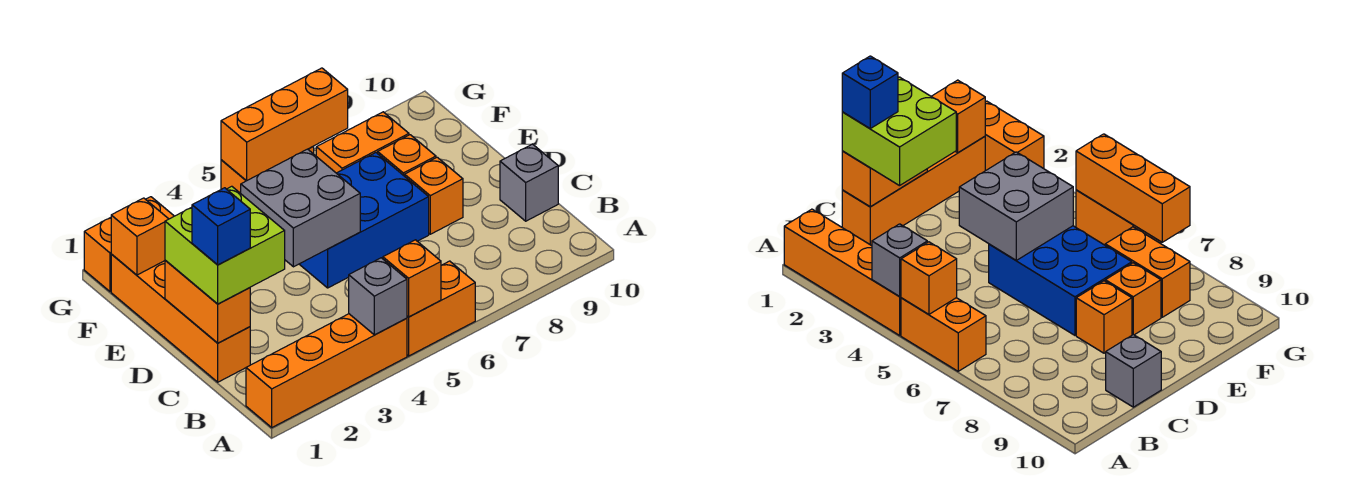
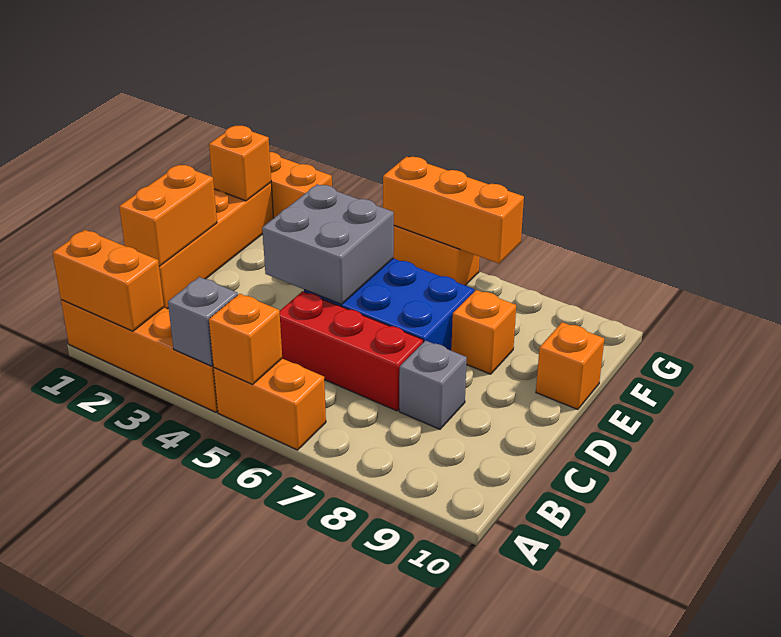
lime 2x2 brick [165,186,285,304] -> none
blue 1x1 brick [192,188,250,265] -> none
none -> red 1x3 brick [280,291,423,411]
grey 1x1 brick [500,144,558,221] -> grey 1x1 brick moved to [399,341,467,429]
orange 1x1 brick [405,157,463,234] -> orange 1x1 brick moved to [536,322,605,409]
orange 1x2 brick [316,112,409,173] -> orange 1x2 brick moved to [53,230,164,331]

